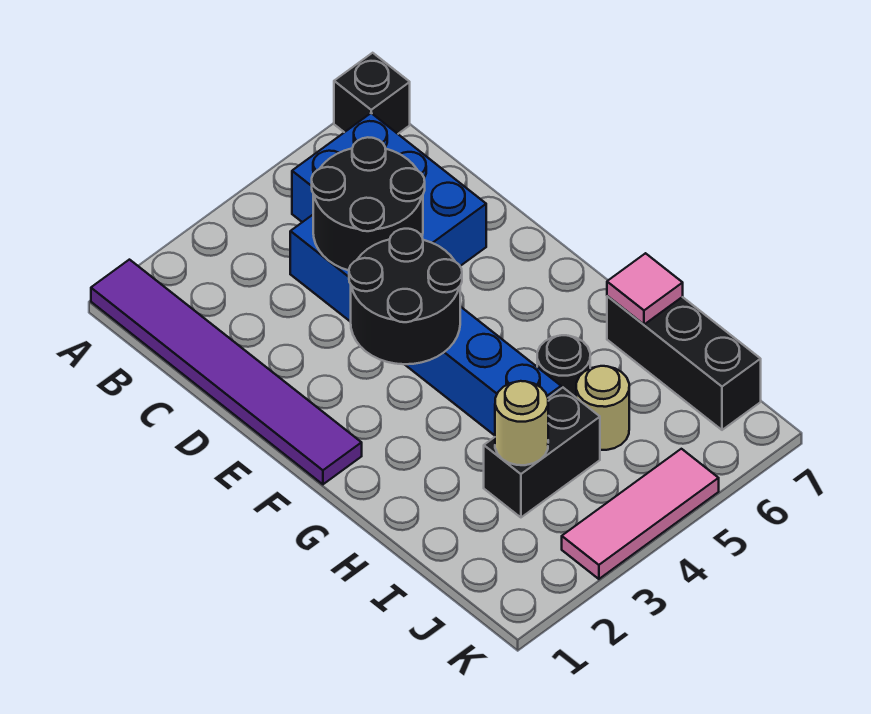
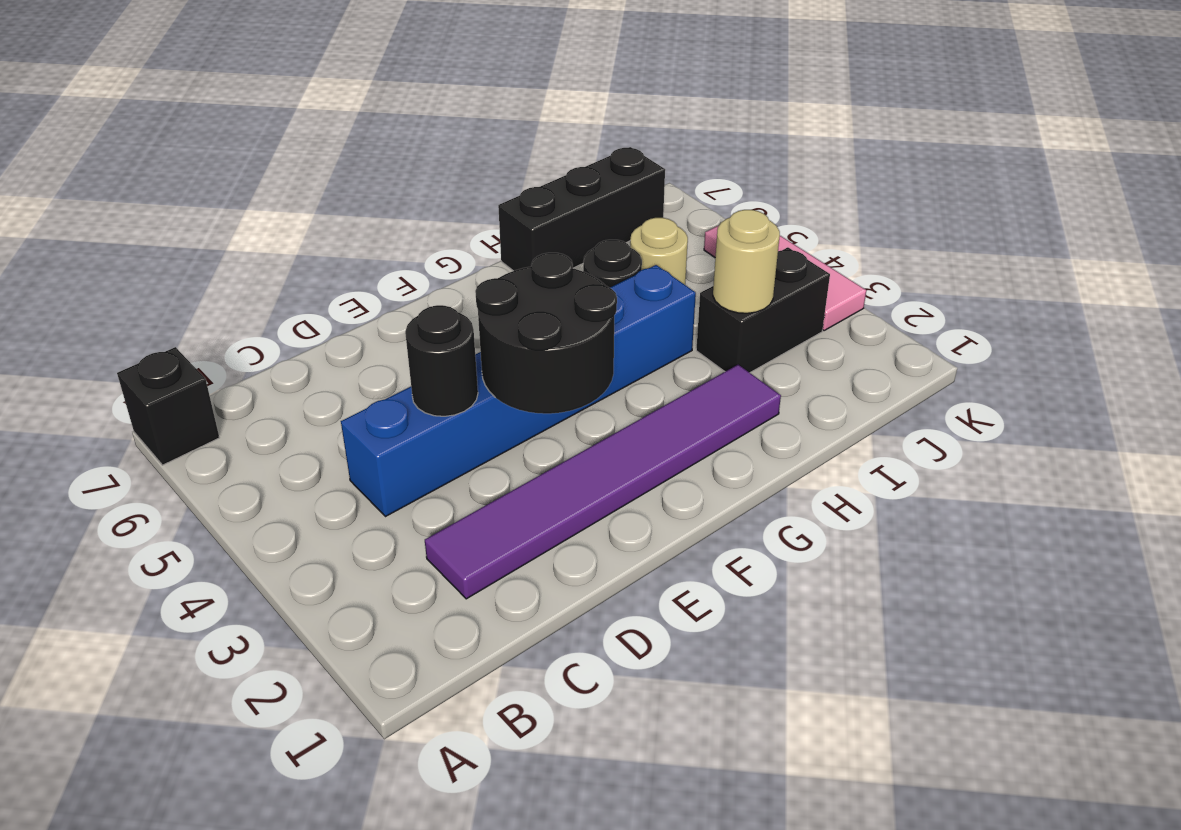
purple 1x6 tile [91,260,362,484] -> purple 1x6 tile moved to [425,365,781,599]
blue 2x3 brick [292,113,486,266] -> none
black 2x2 round brick [312,137,425,270] -> black 1x1 round brick [405,305,478,416]
pink 1x1 tile [607,253,683,325] -> none
black 1x2 brick [484,388,600,517] -> black 1x2 brick turned to [696,247,830,373]

